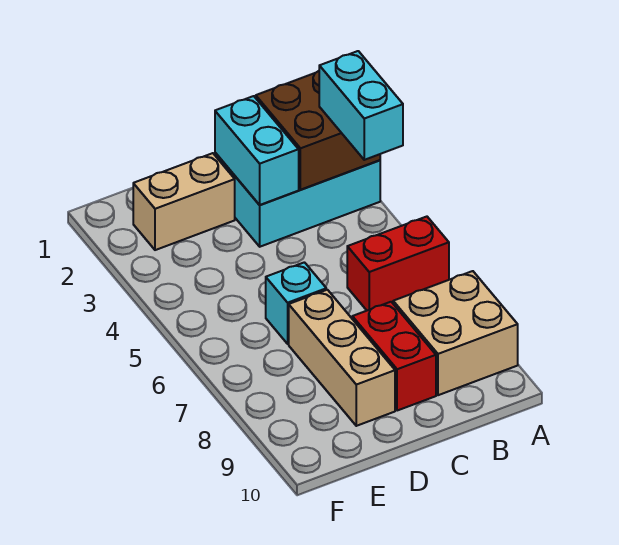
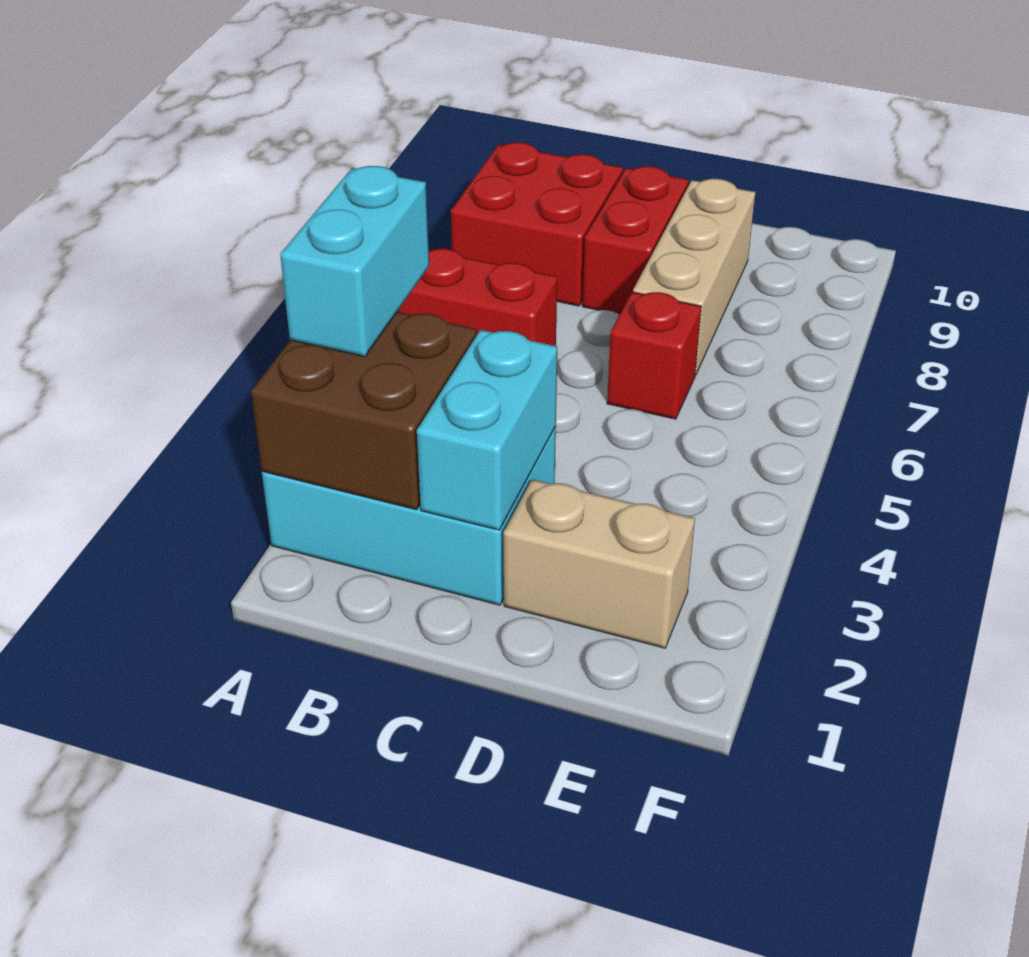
tan 2x2 brick [393,271,518,395] -> red 2x2 brick [451,143,623,306]
cyan 1x1 brick [266,262,326,344] -> red 1x1 brick [607,292,701,419]

